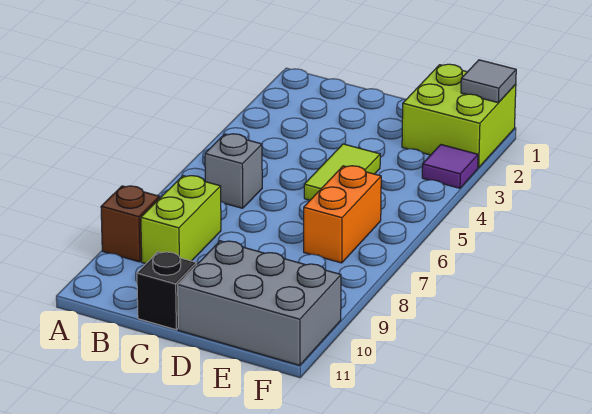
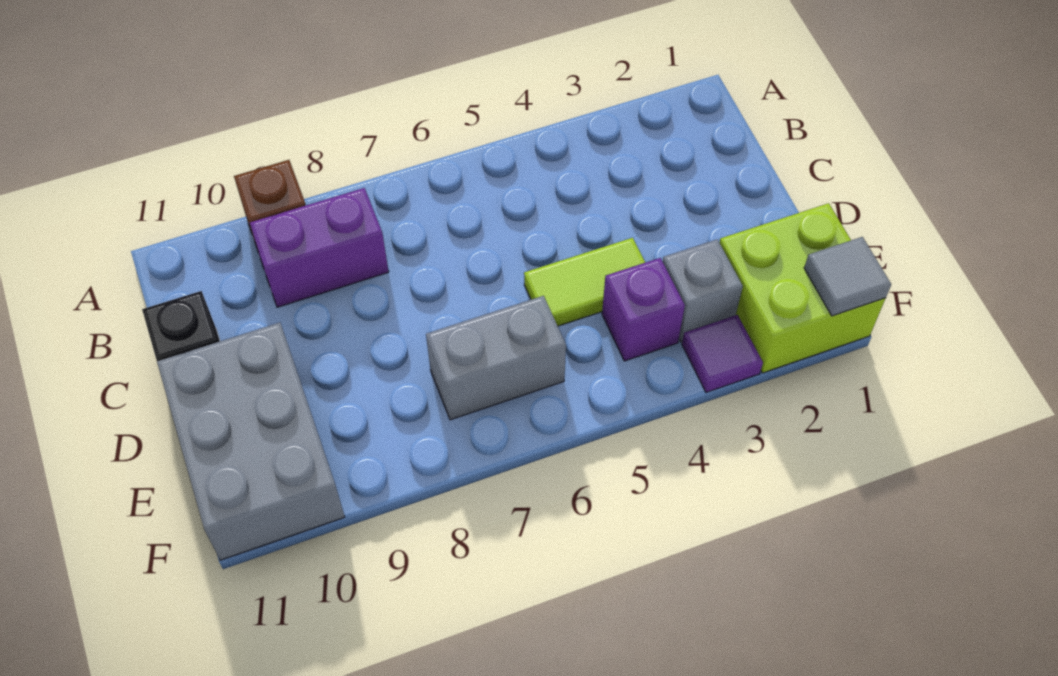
grey 1x1 brick [205,134,262,208] -> grey 1x1 brick moved to [663,239,743,342]
lime 1x2 brick [141,176,221,264] -> purple 1x2 brick [250,188,389,307]
none -> purple 1x1 brick [602,258,685,361]
orange 1x2 brick [304,166,381,263] -> grey 1x2 brick [426,296,566,420]

